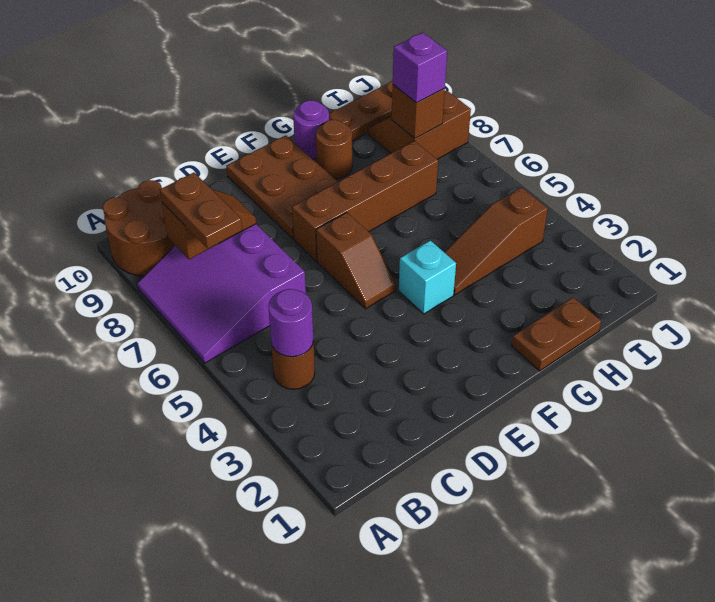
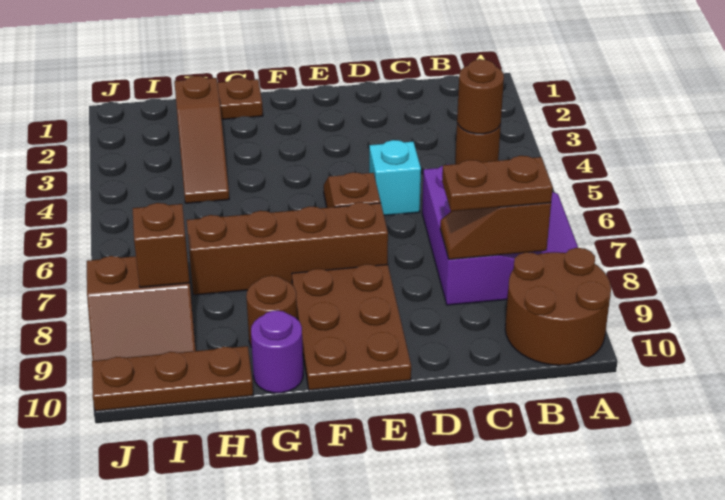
purple 1x1 round brick [268,289,313,357] -> brown 1x1 round brick [457,59,504,134]
brown 1x2 plate [160,173,242,249] -> brown 1x2 plate turned to [442,156,553,211]
cyan 1x1 brick [399,240,456,314] -> cyan 1x1 brick moved to [369,140,421,216]
brown 1x3 slope [444,187,548,295] -> brown 1x3 slope turned to [174,76,229,203]
purple 1x1 brick [393,32,447,103] -> none

